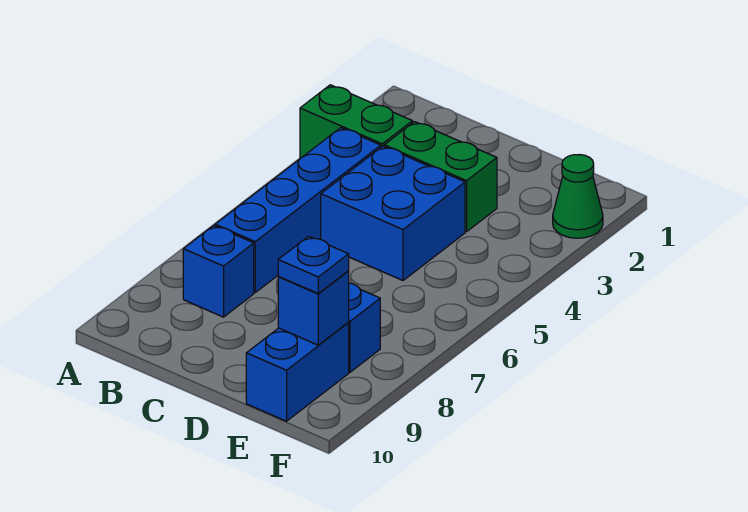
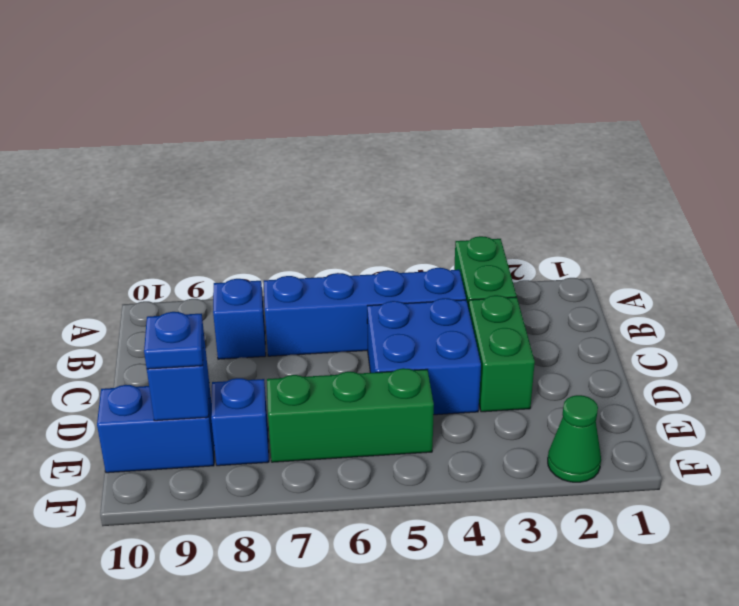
none -> green 1x3 brick [267,368,434,462]

